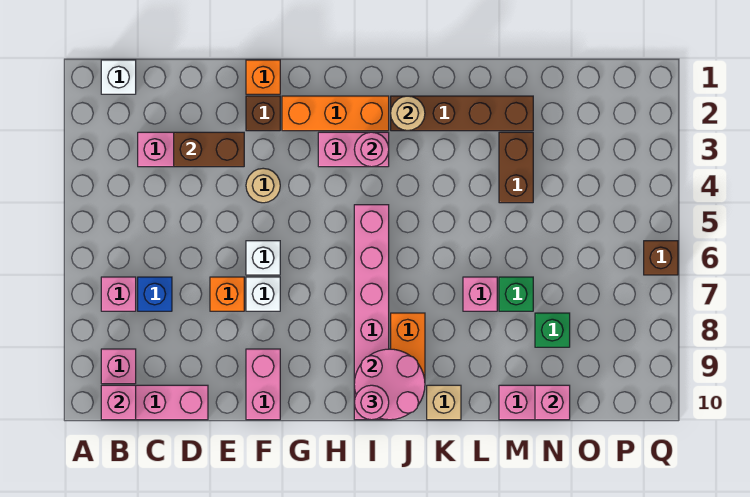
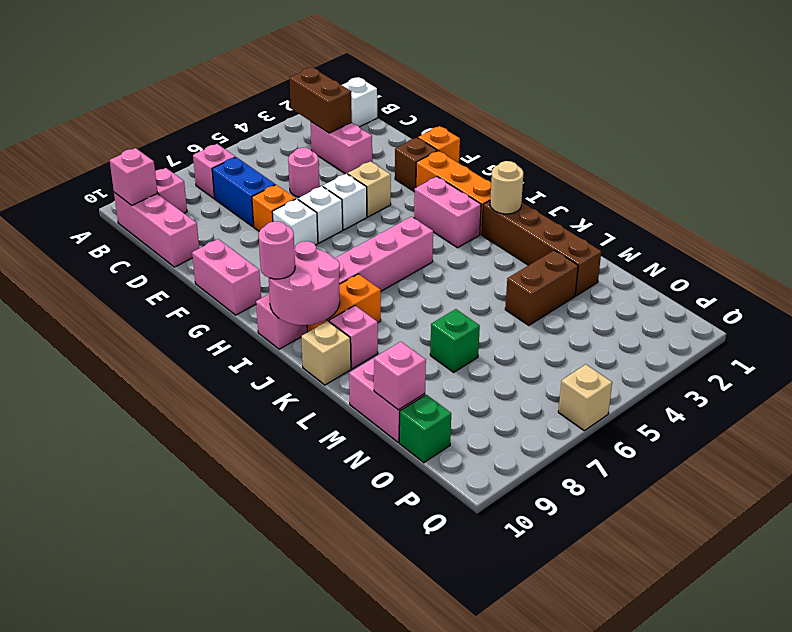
blue 1x1 brick [138,277,172,311] -> blue 1x2 brick [212,157,275,227]
brown 1x2 brick [174,132,244,167] -> brown 1x2 brick moved to [290,67,352,133]
tan 1x1 round brick [246,168,280,203] -> tan 1x1 brick [348,161,391,217]
none -> white 1x1 brick [323,174,367,230]
pink 1x2 brick [246,349,280,420] -> pink 1x2 brick turned to [192,239,261,315]
pink 1x1 round brick [354,132,389,167] -> pink 1x1 round brick moved to [288,148,319,197]
pink 1x1 brick [463,277,497,311] -> pink 1x1 brick moved to [329,306,378,369]
green 1x1 brick [535,313,570,347] -> green 1x1 brick moved to [399,395,451,463]
brown 1x1 brick [644,241,678,275] -> tan 1x1 brick [558,364,612,431]

